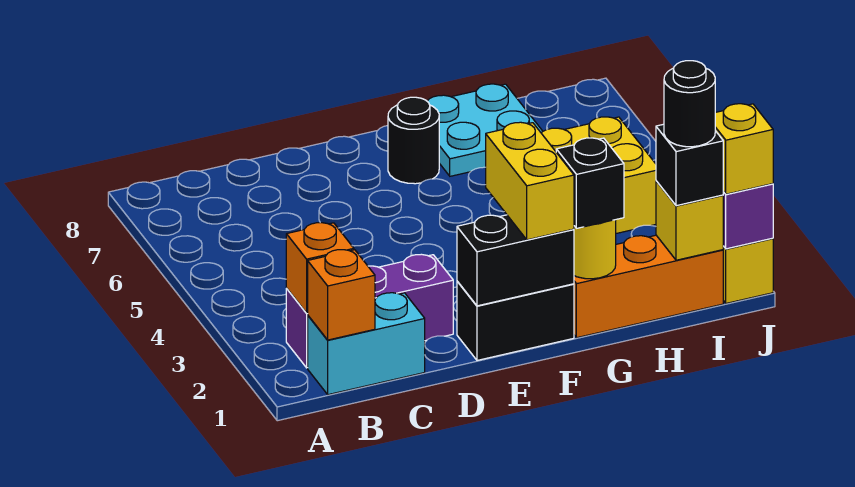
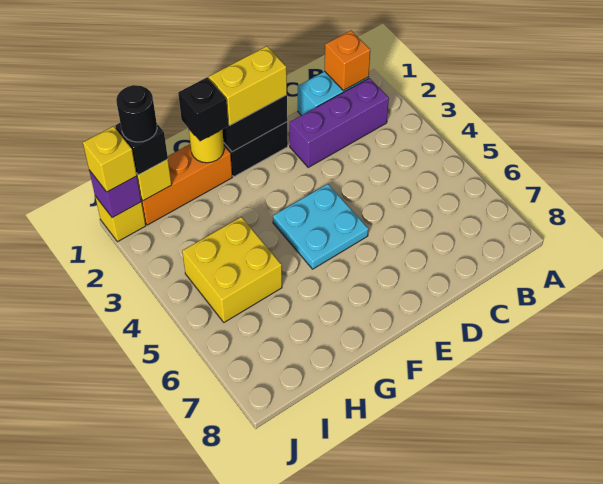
orange 1x1 brick [286,223,354,313] -> none
yellow 1x2 brick [486,122,574,240] -> yellow 1x2 brick turned to [209,46,287,125]
black 1x1 round brick [388,97,439,184] -> none
cyan 2x2 plate [427,84,543,176] -> cyan 2x2 plate moved to [273,184,368,269]

